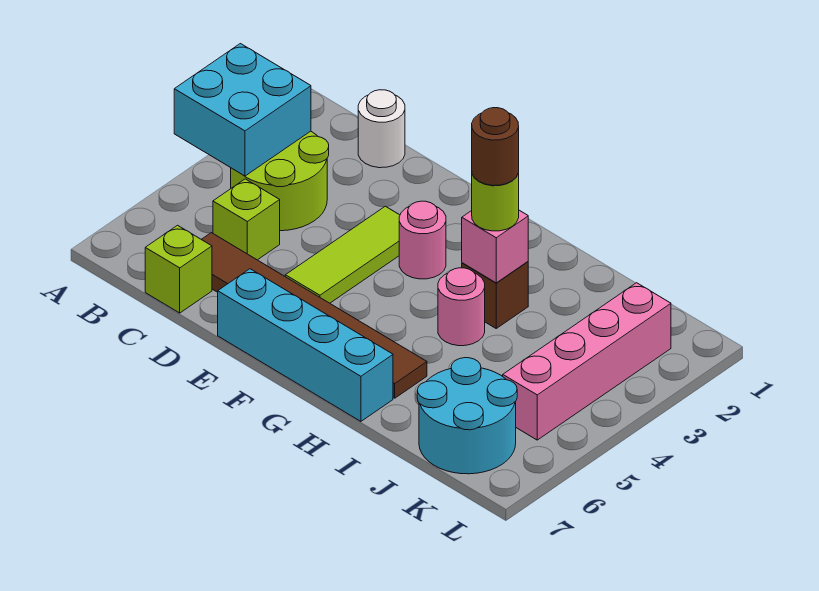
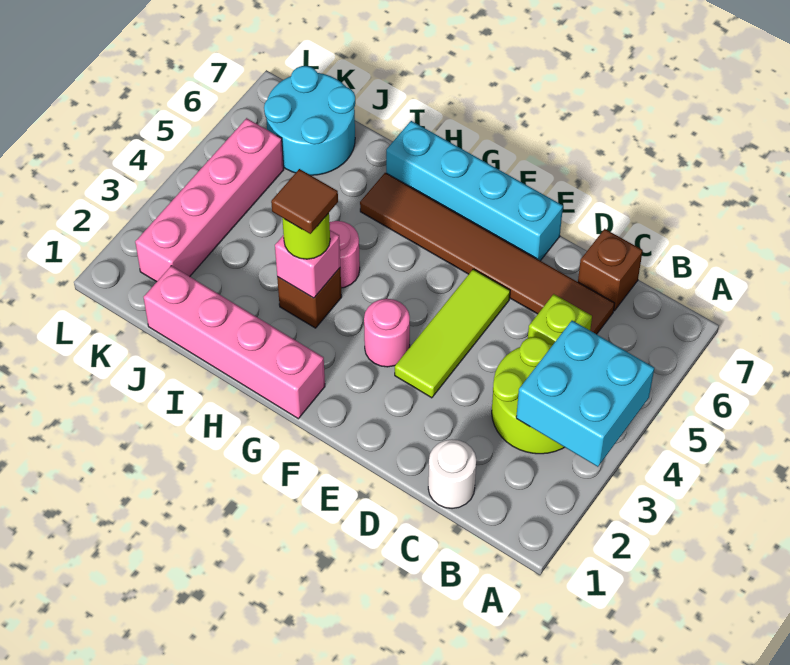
lime 1x1 brick [145,225,212,313] -> brown 1x1 brick [578,229,643,311]
none -> pink 1x4 brick [144,266,325,419]
brown 1x1 round brick [472,108,519,185] -> brown 1x1 tile [271,169,338,234]

